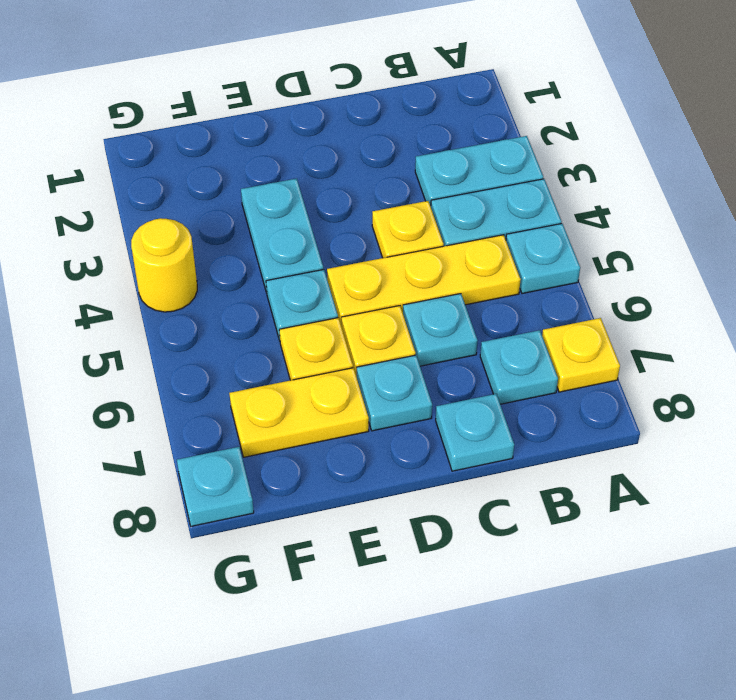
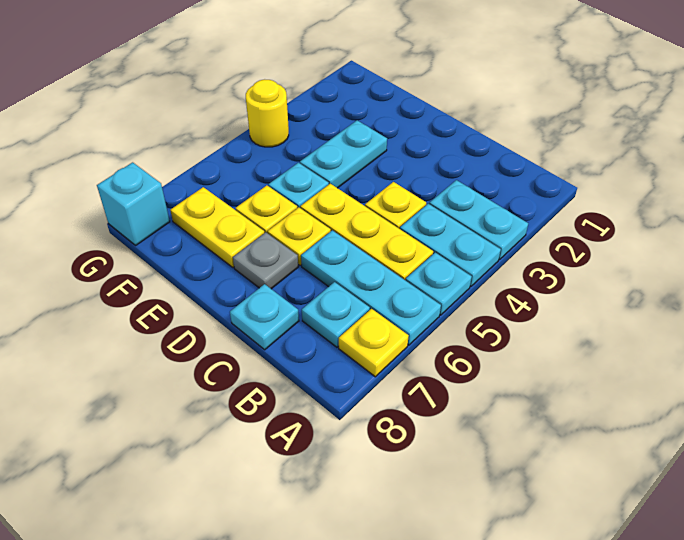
cyan 1x1 plate [403,294,478,366] -> cyan 1x3 plate [301,230,441,345]
cyan 1x1 plate [357,355,432,431] -> grey 1x1 plate [233,232,298,289]
cyan 1x1 plate [177,447,254,526] -> cyan 1x1 brick [97,162,170,245]

